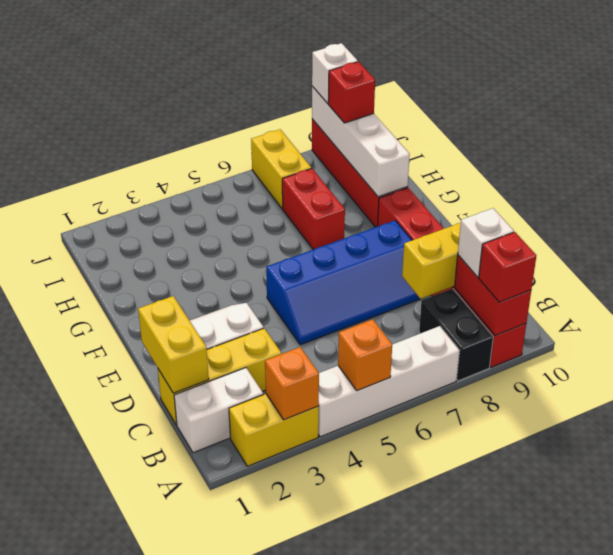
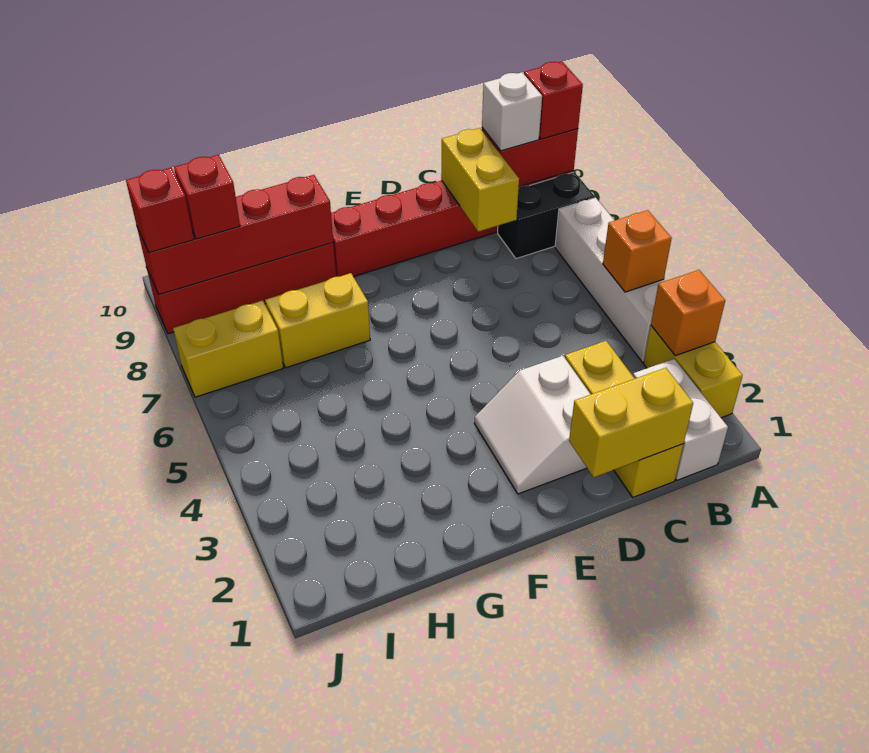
blue 2x4 slope [266,220,420,345] -> none
red 1x2 brick [282,168,345,250] -> yellow 1x2 brick [265,273,370,368]
white 1x4 brick [312,86,410,197] -> red 1x4 brick [137,175,333,295]
white 1x1 brick [312,43,358,104] -> red 1x1 brick [126,168,194,253]

